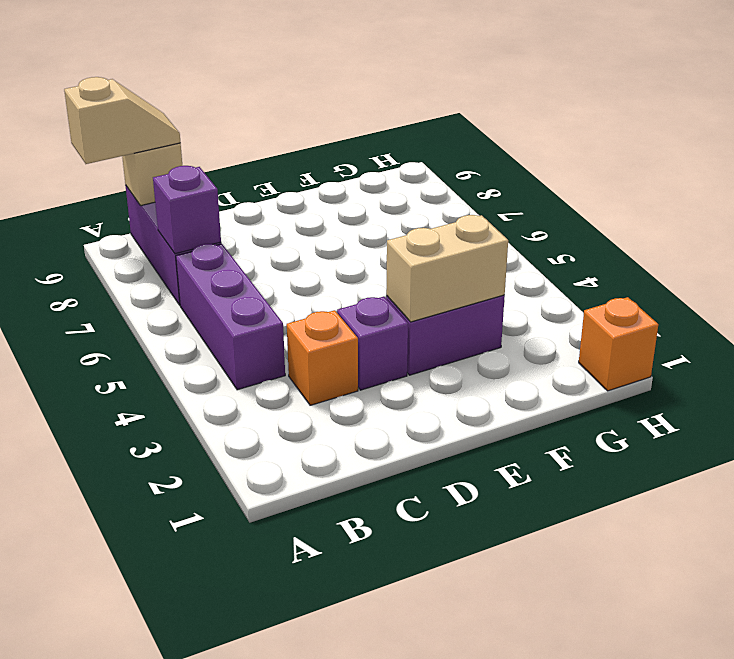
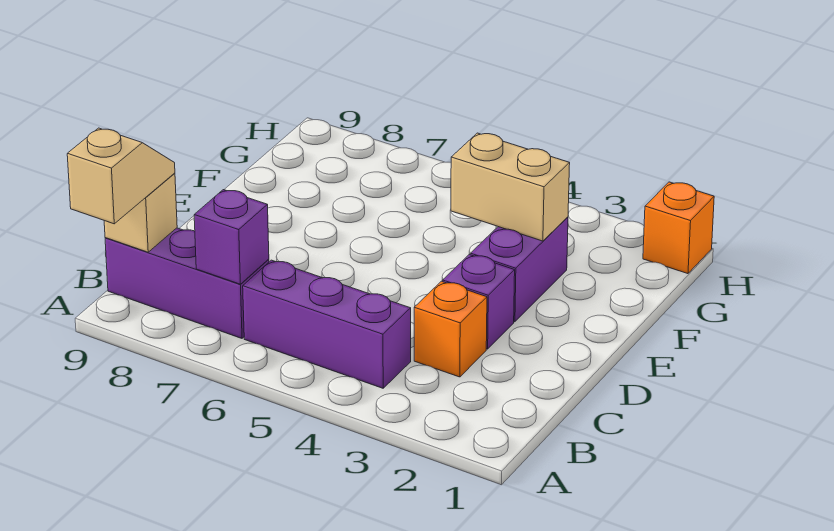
tan 1x2 brick [386,215,508,322] -> tan 1x2 brick turned to [451,133,570,241]

